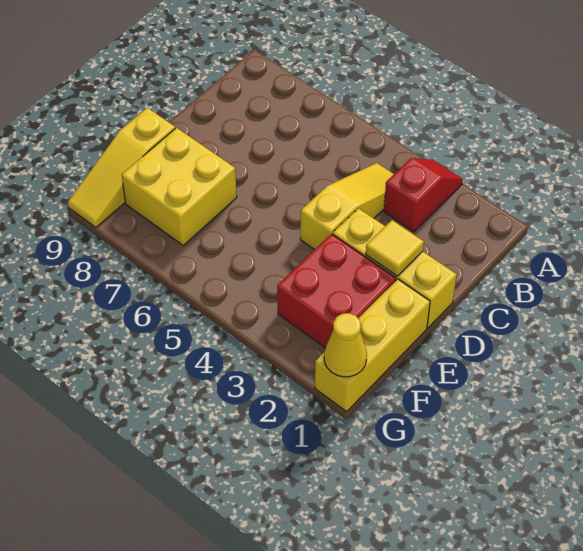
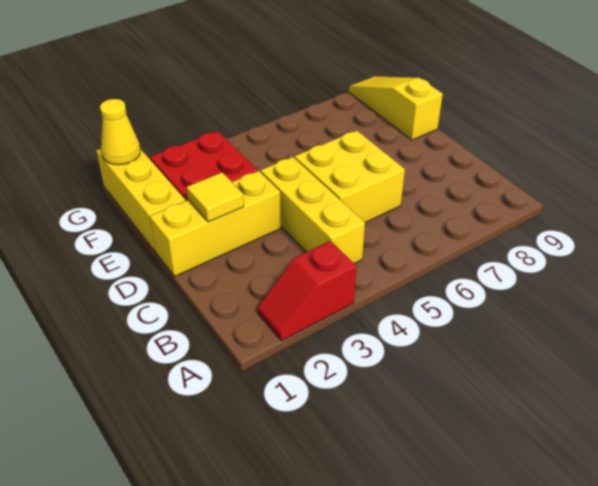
red 1x2 slope [384,158,463,232] -> red 1x2 slope turned to [257,241,357,341]
yellow 1x3 slope [300,163,394,250] -> yellow 1x3 brick [260,157,365,263]
yellow 2x2 brick [122,128,237,245] -> yellow 2x2 brick moved to [294,130,405,222]

